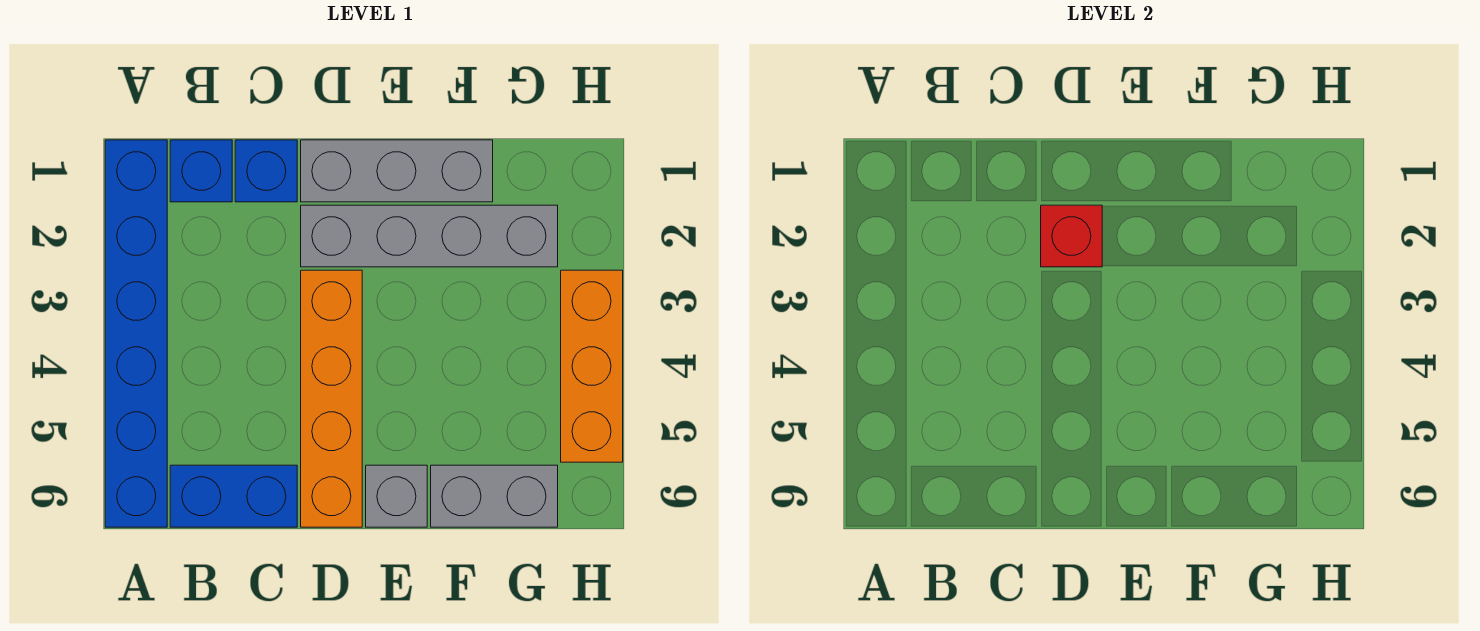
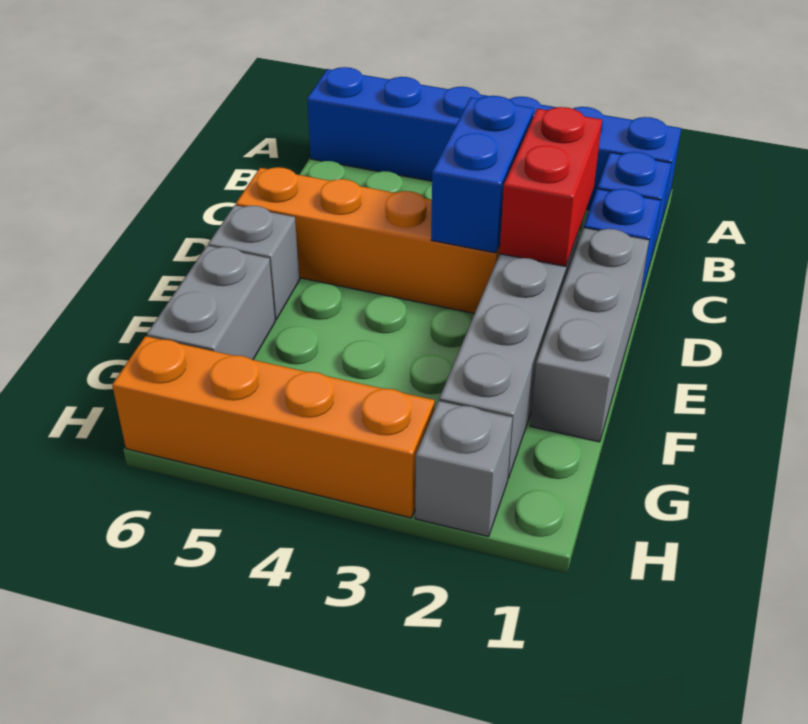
blue 1x2 brick [170,465,297,527] -> blue 1x2 brick moved to [431,96,534,253]
red 1x1 brick [1041,205,1102,267] -> red 1x2 brick [499,107,602,266]
none -> grey 1x1 brick [415,401,513,537]
orange 1x3 brick [561,270,623,462] -> orange 1x4 brick [112,336,435,518]

